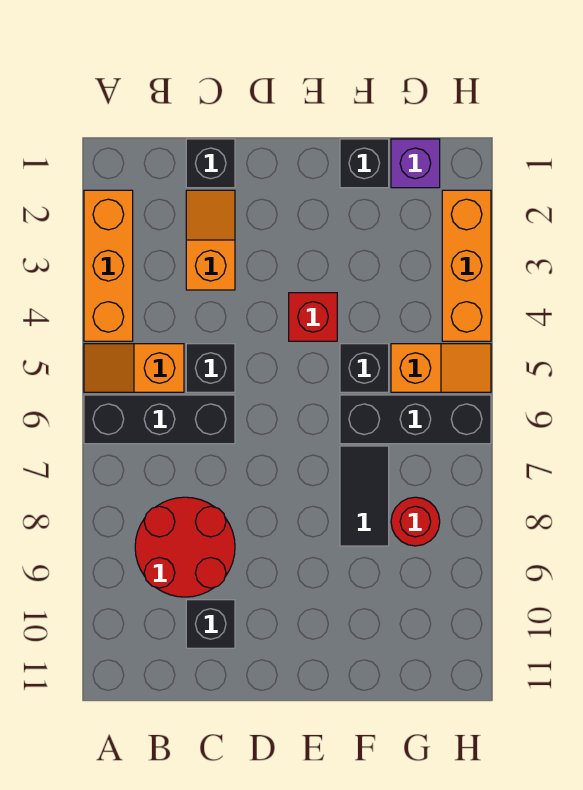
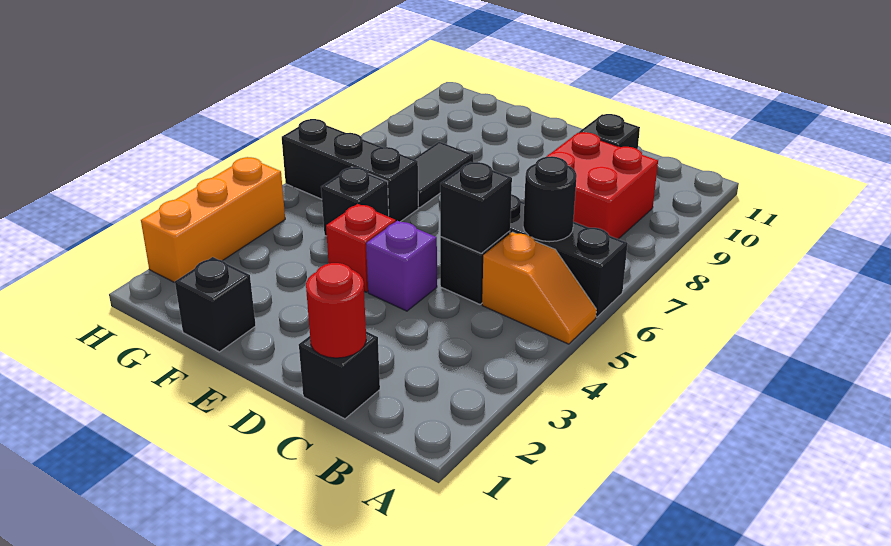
orange 1x3 brick [84,190,133,341] -> none
none -> black 1x1 round brick [523,156,577,242]
red 2x2 round brick [135,497,235,597] -> red 2x2 brick [547,132,658,239]
orange 1x2 slope [186,190,235,290] -> none
none -> black 1x1 brick [440,162,512,253]
purple 1x1 brick [391,139,440,188] -> purple 1x1 brick moved to [366,221,437,311]
orange 1x2 slope [391,344,491,392] -> none
red 1x1 round brick [391,497,440,546] -> red 1x1 round brick moved to [306,263,366,358]

